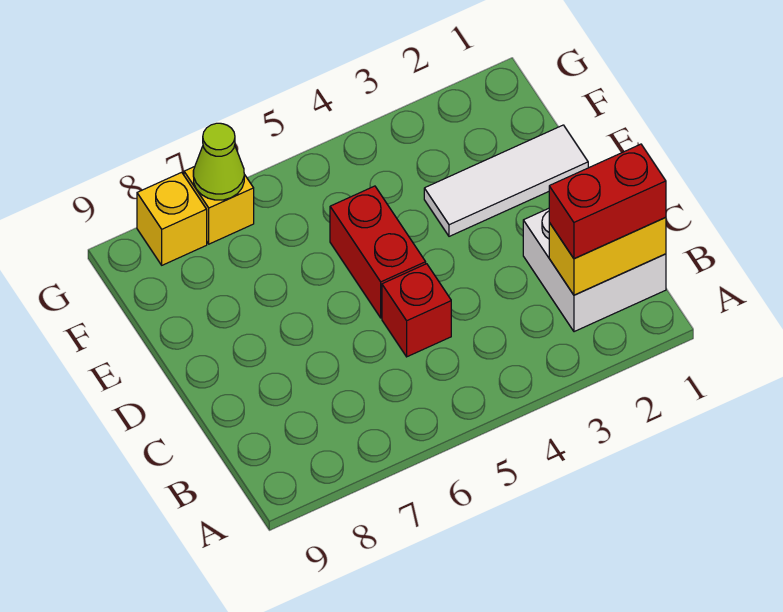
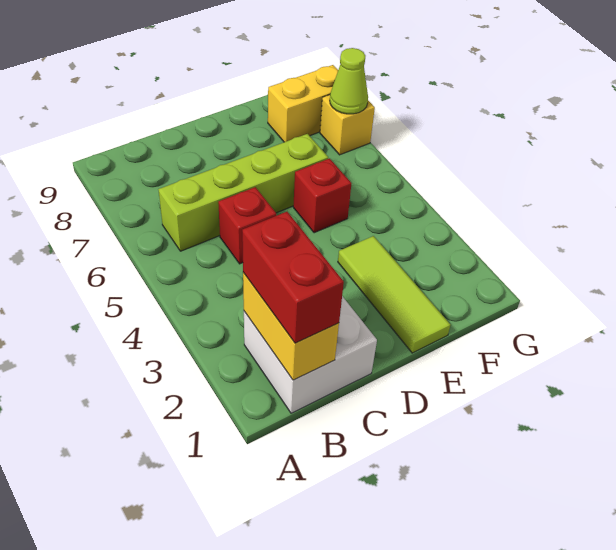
none -> lime 1x4 brick [158,134,328,251]
red 1x2 brick [330,186,426,318] -> red 1x1 brick [293,158,352,233]
white 1x3 tile [424,125,588,236] -> lime 1x3 tile [338,236,451,353]
yellow 1x1 brick [137,172,207,265] -> yellow 1x2 brick [268,65,338,142]

